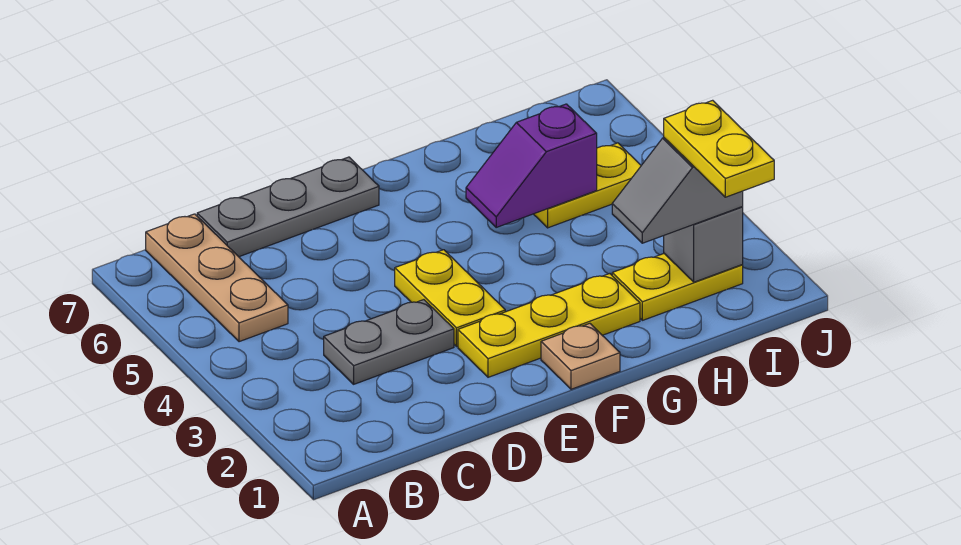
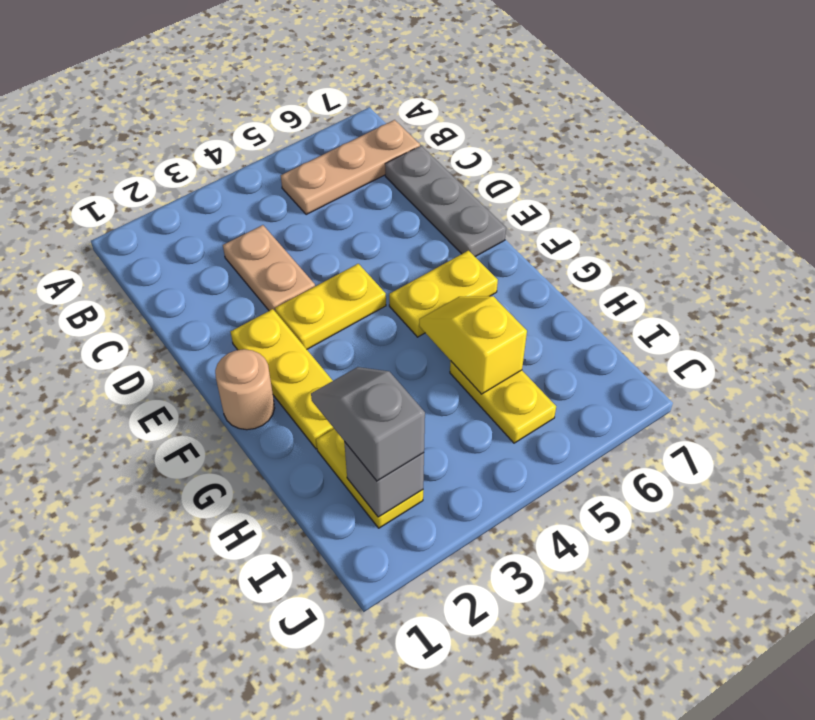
grey 1x2 plate [324,300,454,384] -> tan 1x2 plate [223,225,315,312]
tan 1x1 plate [541,323,620,389] -> tan 1x1 round brick [215,349,275,430]
purple 1x2 slope [466,104,597,227] -> yellow 1x2 slope [419,296,527,394]
yellow 1x2 plate [664,100,774,197] -> yellow 1x2 plate moved to [389,251,498,337]

